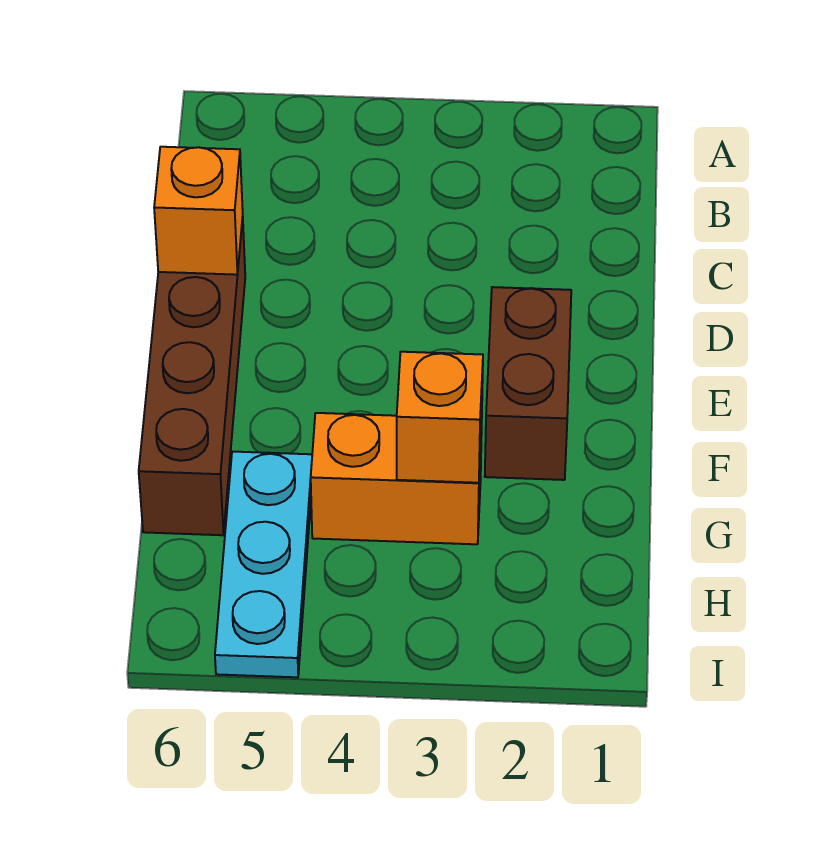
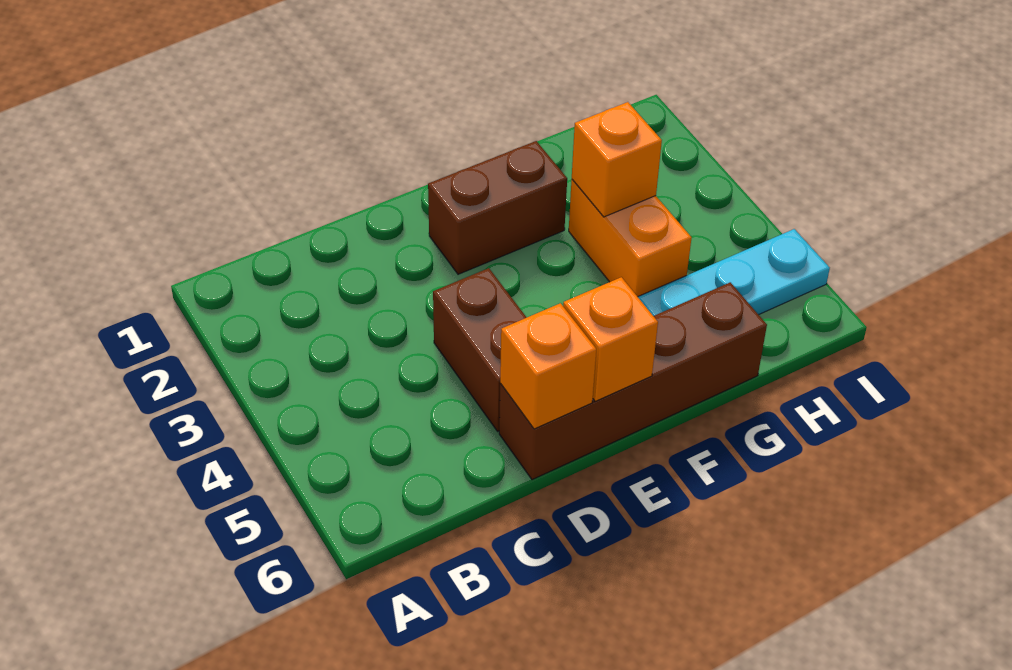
none -> brown 1x2 brick [433,268,527,431]
none -> orange 1x1 brick [563,277,658,401]

